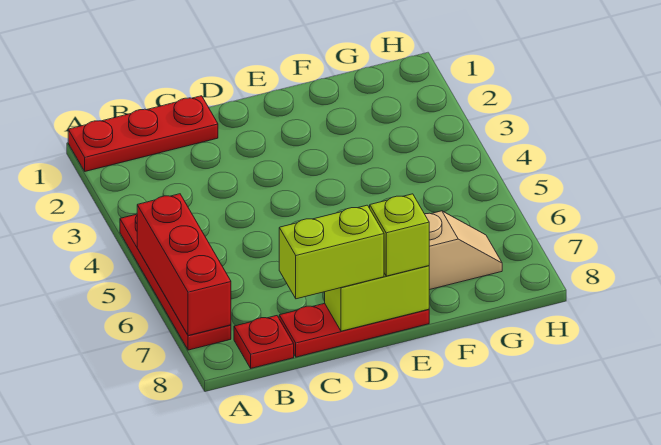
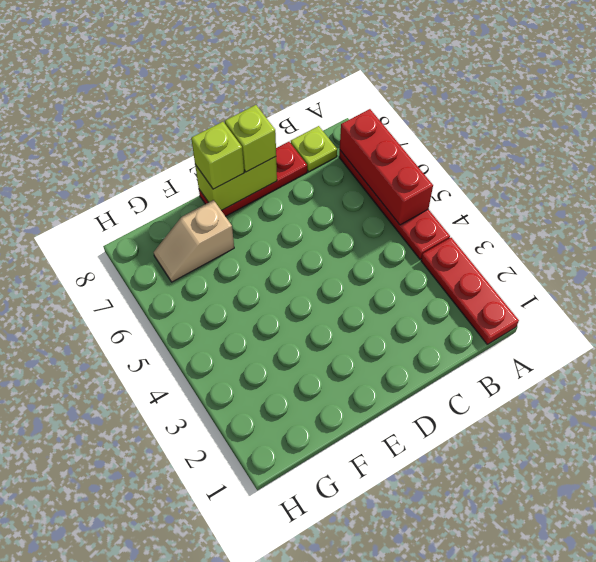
red 1x3 plate [68,96,218,171] -> red 1x3 plate turned to [421,238,519,344]
red 1x1 plate [234,316,294,368] -> lime 1x1 plate [291,126,337,172]
lime 1x2 brick [279,205,384,299] -> lime 1x1 brick [225,105,276,172]

